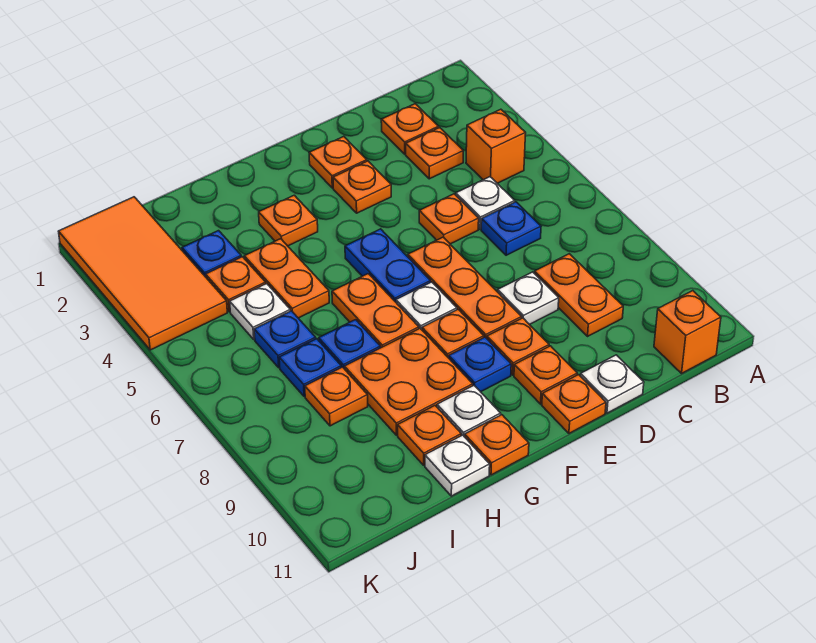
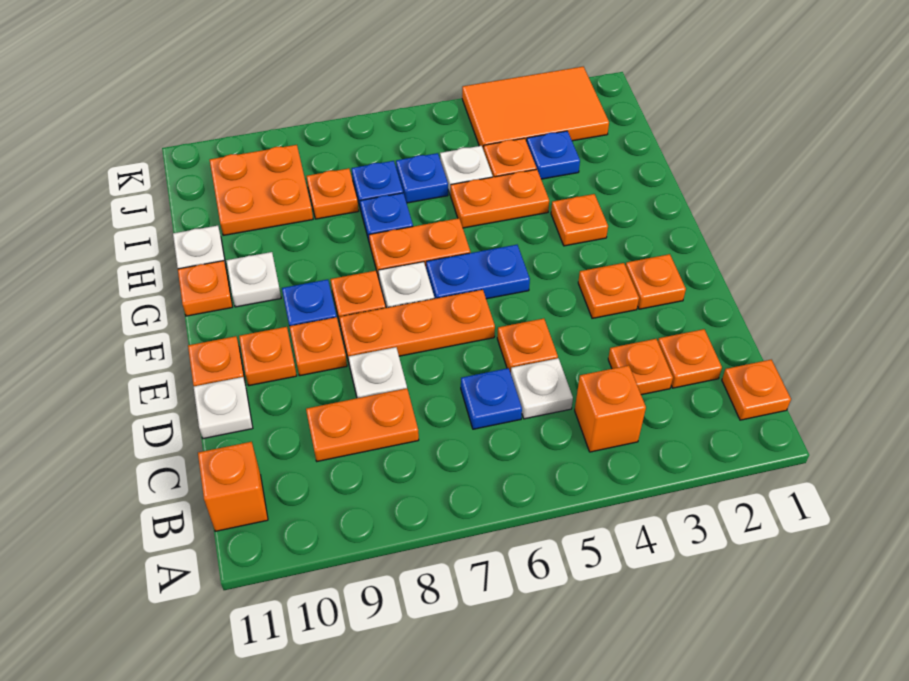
orange 2x2 plate [344,328,473,435] -> orange 2x2 plate moved to [210,145,313,236]
orange 1x1 plate [398,406,461,465] -> orange 1x1 plate moved to [722,360,791,420]
orange 2x4 tile [58,197,227,350] -> orange 2x3 tile [462,67,609,150]

